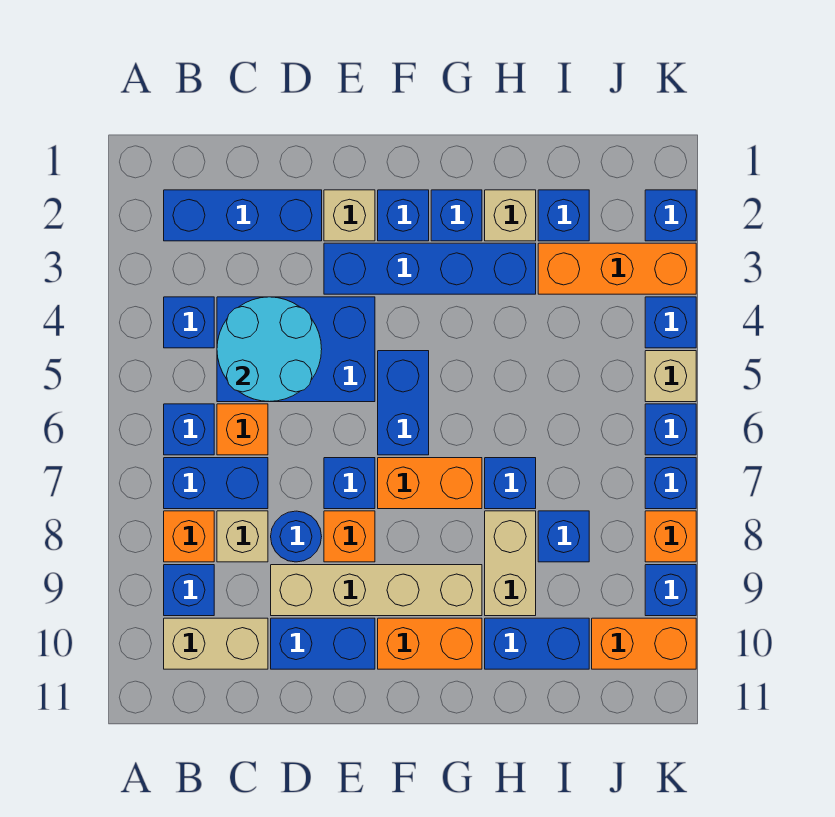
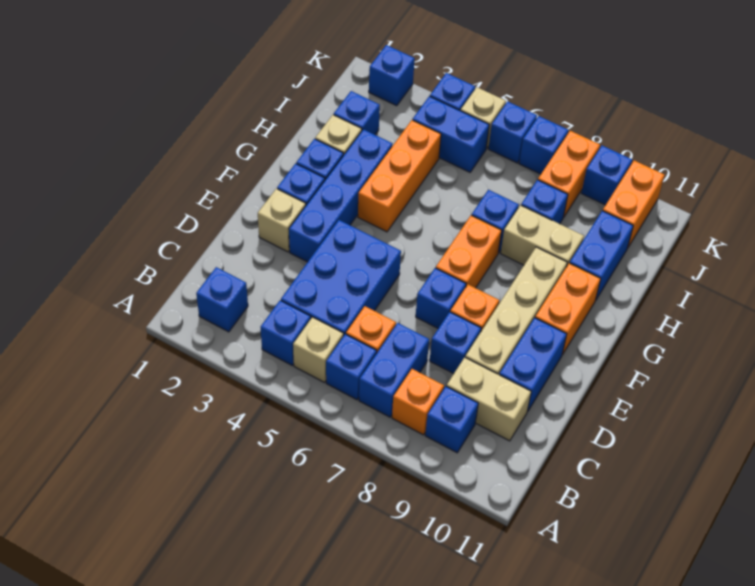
blue 1x3 brick [164,190,322,241] -> blue 1x1 brick [196,267,248,332]
tan 1x2 brick [164,618,268,669] -> tan 1x2 brick turned to [447,357,531,441]
cyan 2x2 round brick [217,297,322,402] -> none
tan 1x1 brick [217,511,268,562] -> tan 1x1 brick moved to [293,317,344,382]
blue 1x1 round brick [271,511,322,562] -> blue 1x1 brick [430,312,481,374]
blue 1x2 brick [378,351,429,455] -> blue 1x2 brick moved to [413,96,489,172]
orange 1x3 brick [538,243,696,294] -> orange 1x3 brick moved to [358,120,441,232]
orange 1x1 brick [645,511,696,562] -> orange 1x2 brick [538,131,600,218]

